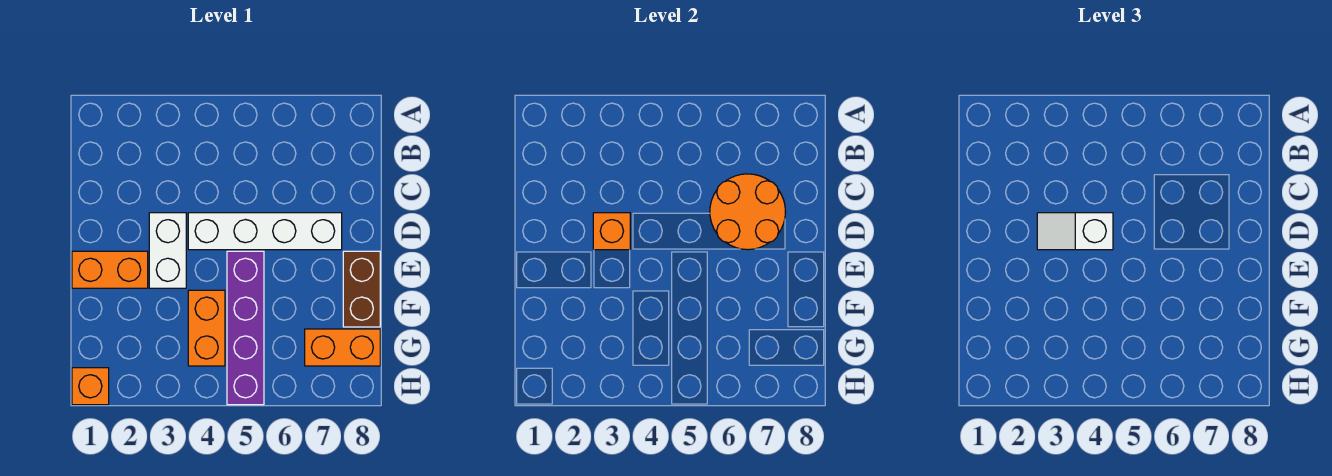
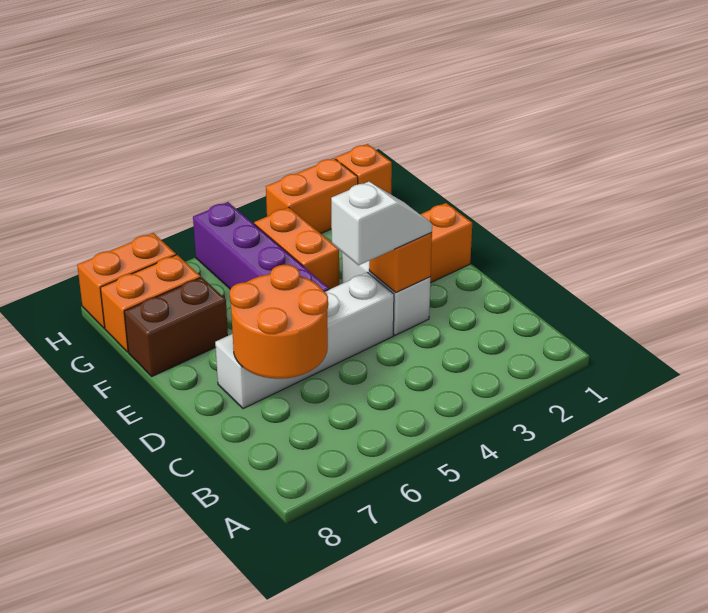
brown 1x2 brick [343,251,380,327] -> brown 1x2 brick turned to [124,277,228,376]
none -> orange 1x2 brick [266,158,358,233]
none -> orange 1x2 brick [77,233,176,328]

